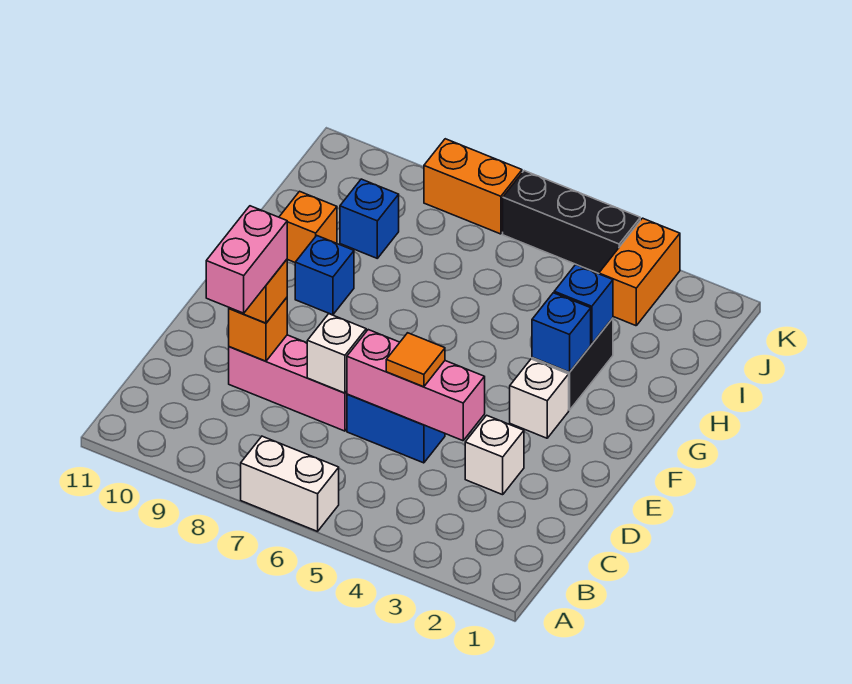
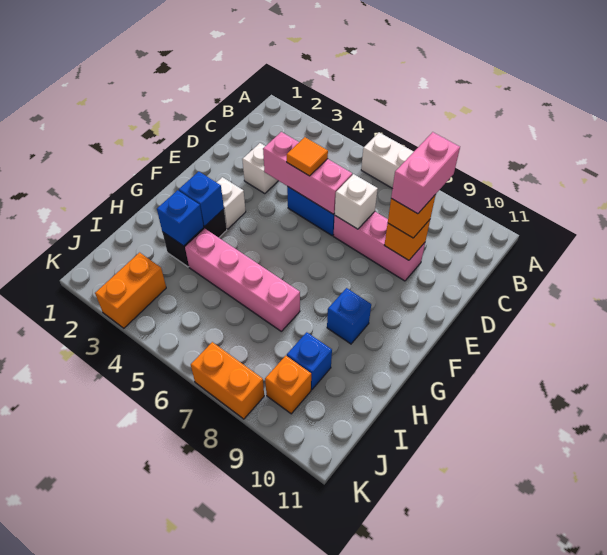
none -> pink 1x4 brick [185,229,300,331]
orange 1x1 brick [279,191,337,262] -> orange 1x1 brick moved to [265,356,311,414]
black 1x3 brick [503,171,640,274] -> none

